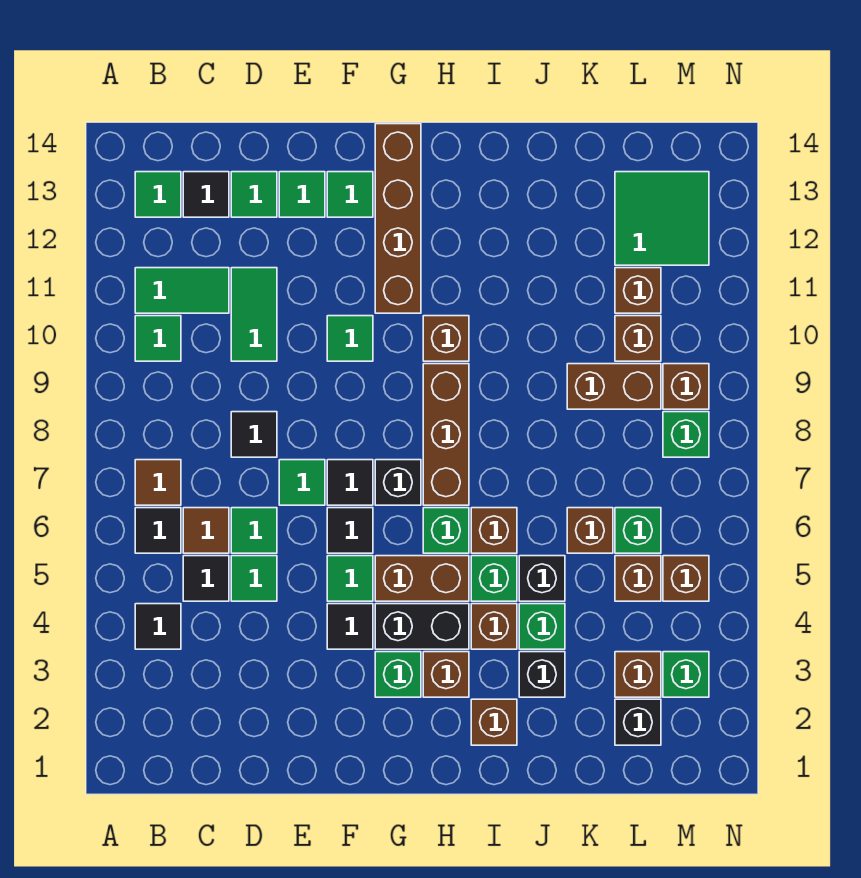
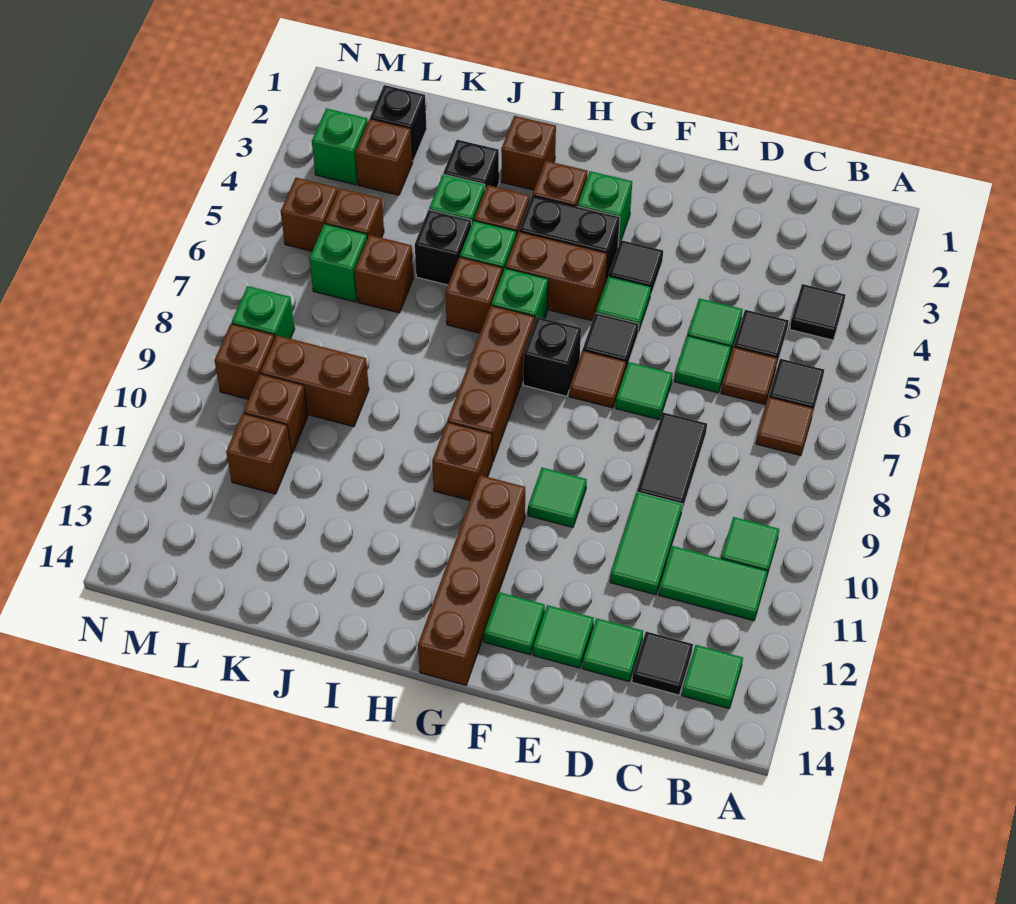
black 1x1 tile [231,412,277,457] -> black 1x2 tile [637,412,707,510]
black 1x1 tile [327,460,373,505] -> brown 1x1 tile [569,350,626,408]
green 2x2 tile [615,172,709,265] -> none

